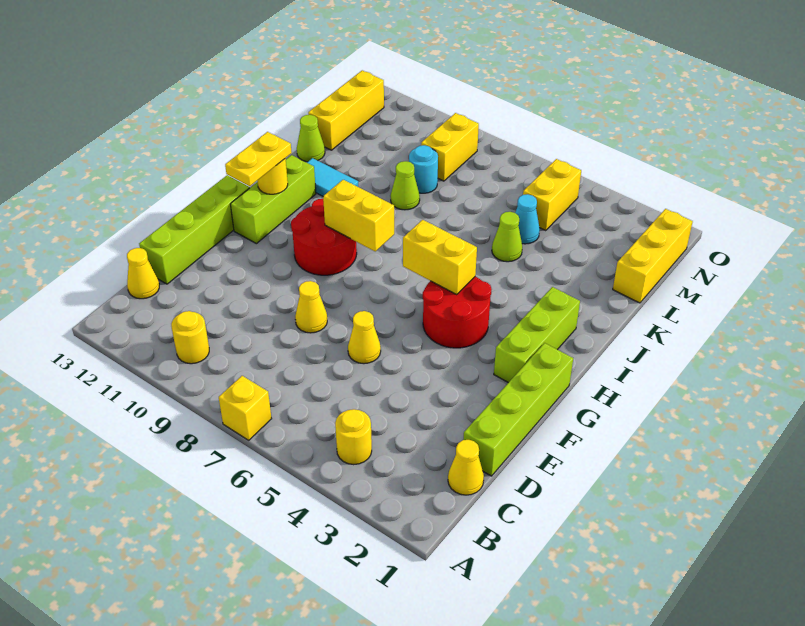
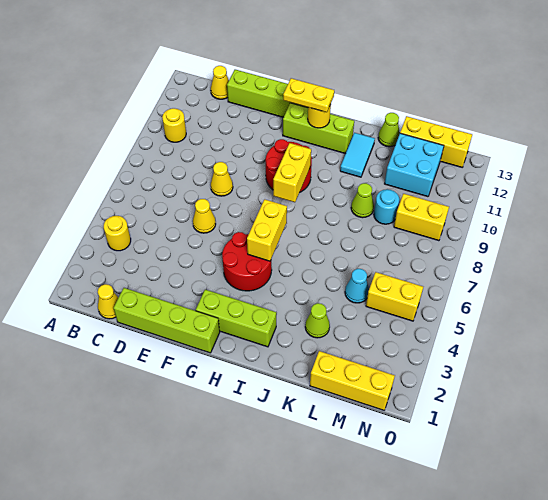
yellow 1x1 brick [219,376,272,440] -> none
lime 1x1 cone [492,212,522,262] -> lime 1x1 cone moved to [305,303,330,338]
none -> cyan 2x2 brick [385,133,444,197]

